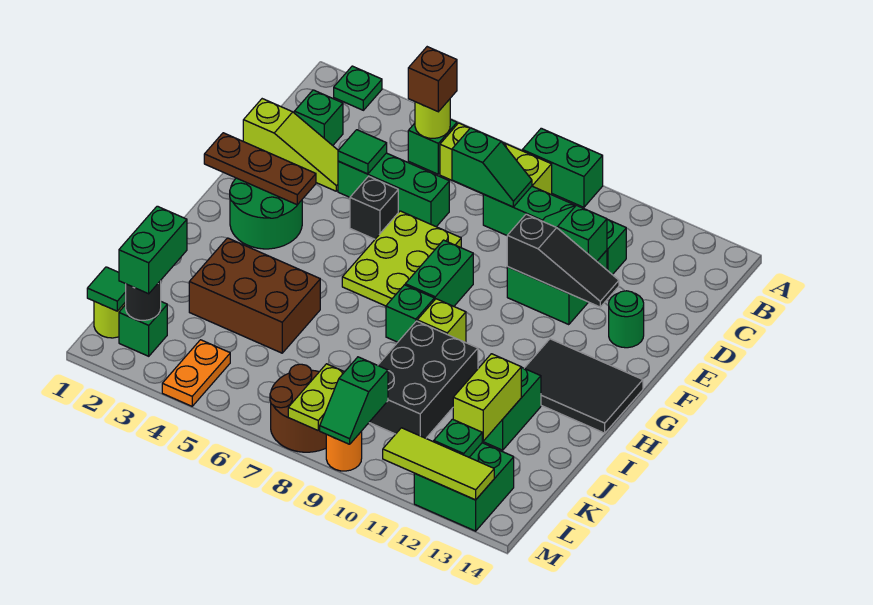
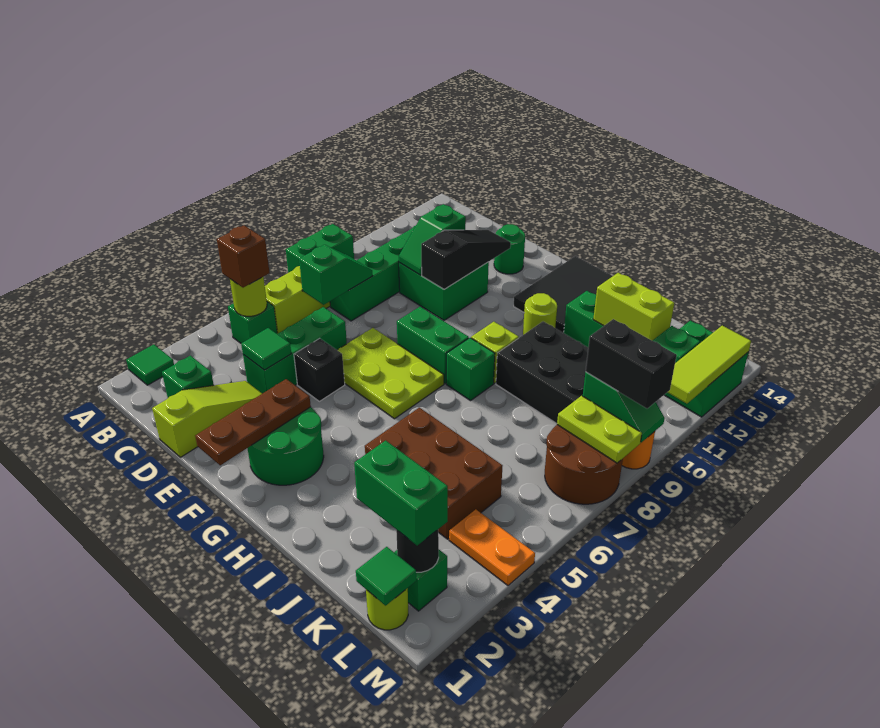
green 1x1 plate [334,66,382,110] -> green 1x1 tile [126,344,174,385]
none -> lime 1x1 round brick [523,293,557,335]
brown 2x3 brick [189,238,320,353] -> brown 2x3 brick turned to [365,408,502,539]
none -> black 1x2 brick [586,319,677,408]

